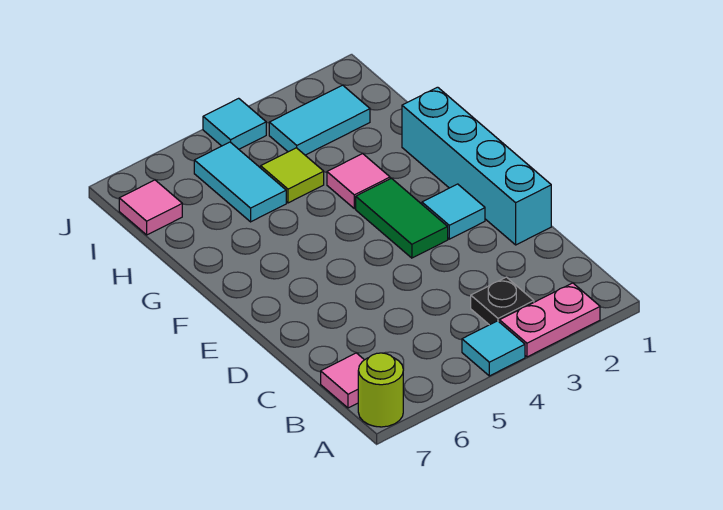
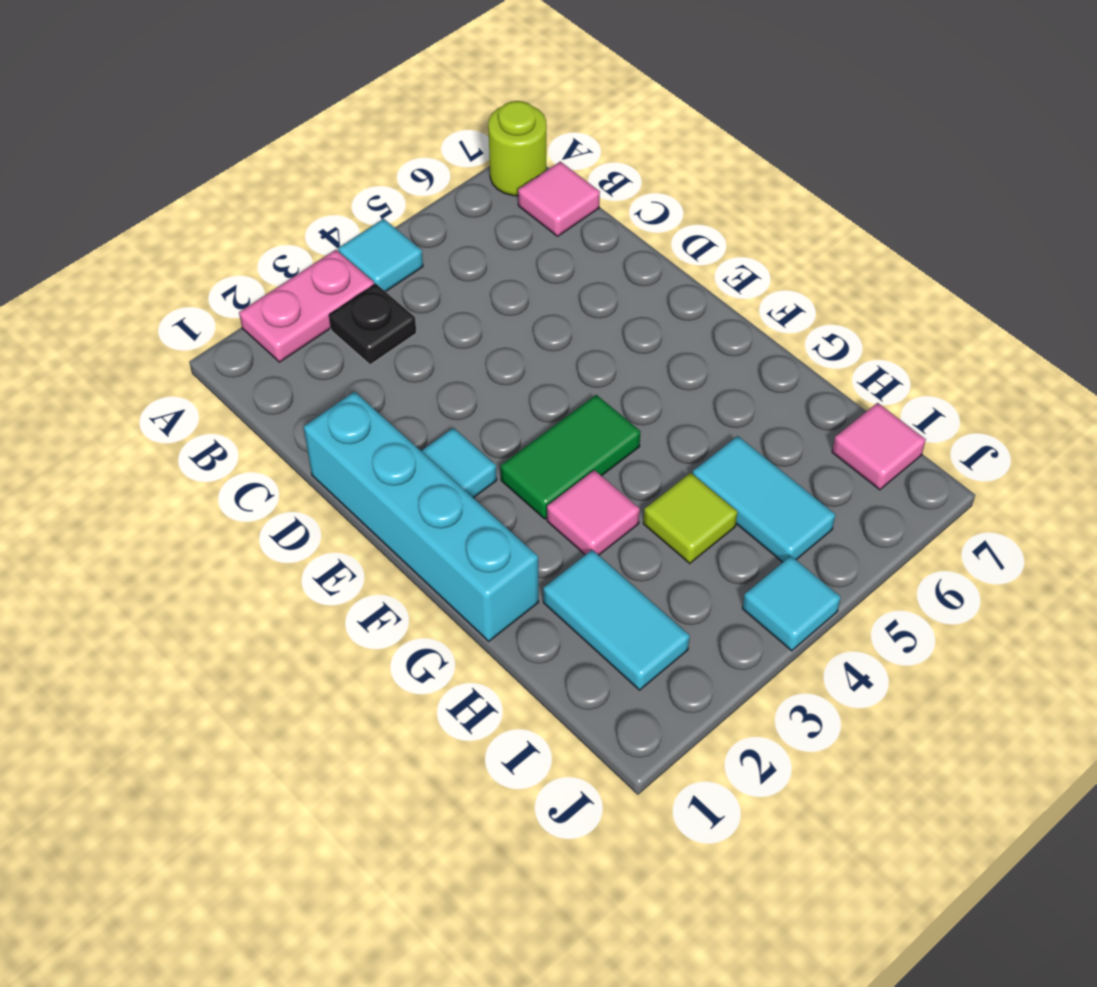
green 1x2 tile [356,178,448,258] -> green 1x2 tile turned to [501,395,640,519]
cyan 1x2 tile [269,85,370,155] -> cyan 1x2 tile turned to [543,550,690,690]

